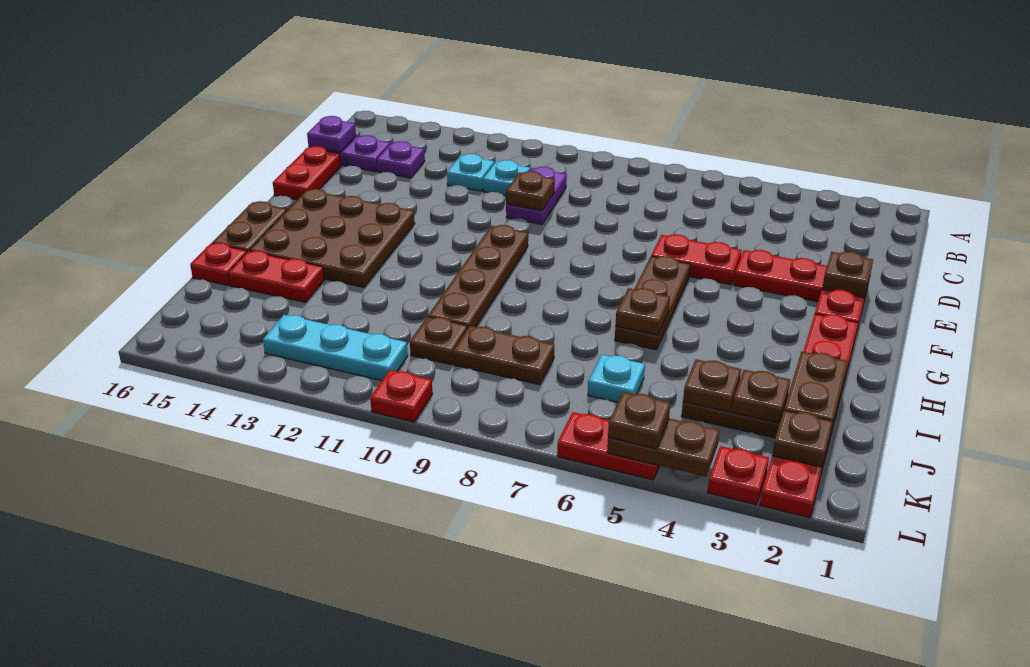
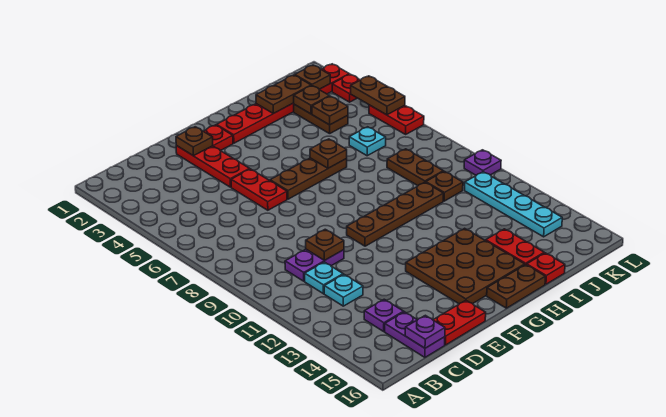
cyan 1x3 plate [263,315,408,381] -> cyan 1x4 plate [465,172,562,237]
brown 1x1 plate [608,392,670,449] -> none
red 1x1 plate [370,370,433,422] -> purple 1x1 plate [464,150,501,175]

